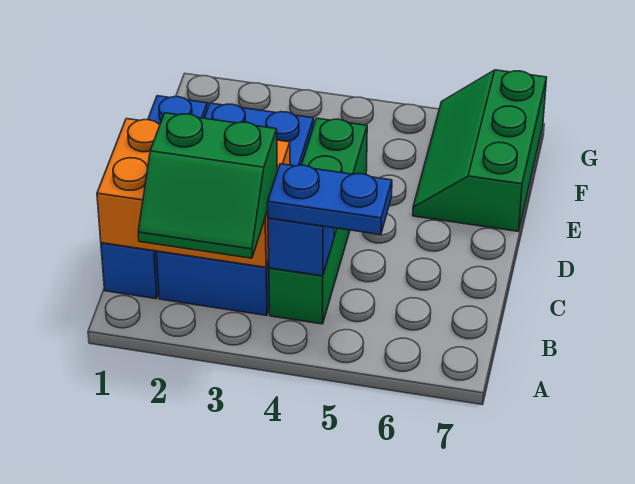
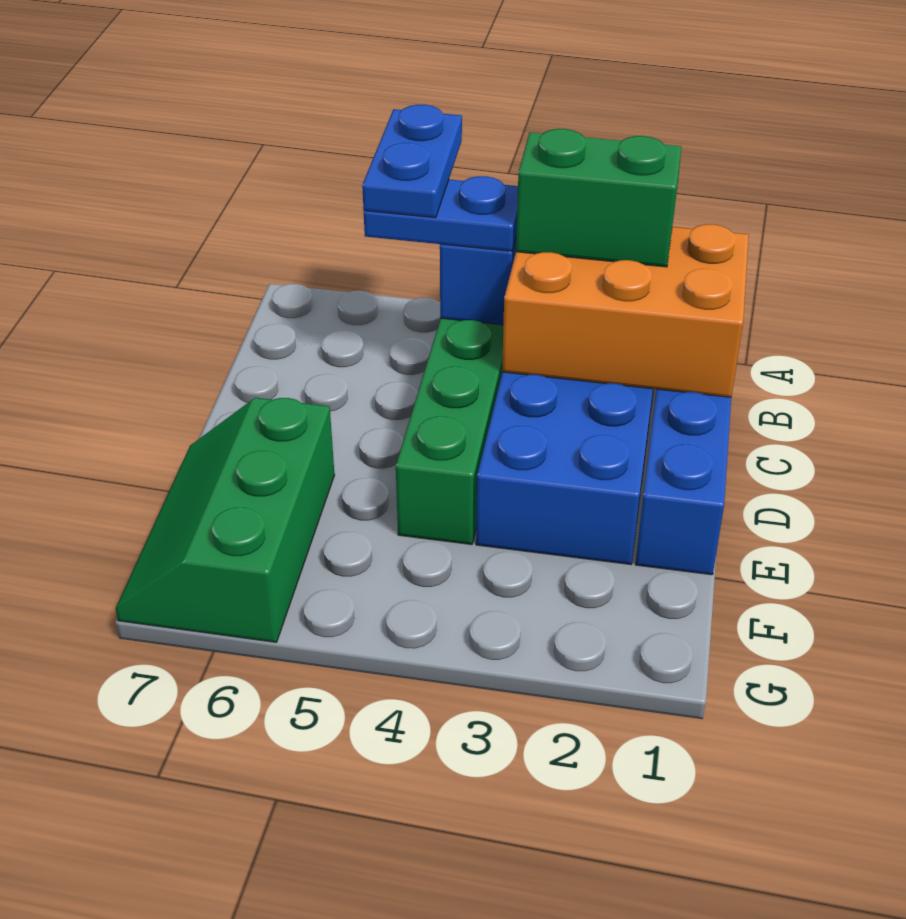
none -> blue 1x2 plate [362,105,462,218]
green 2x3 slope [413,70,547,231] -> green 2x3 slope turned to [116,398,335,642]

